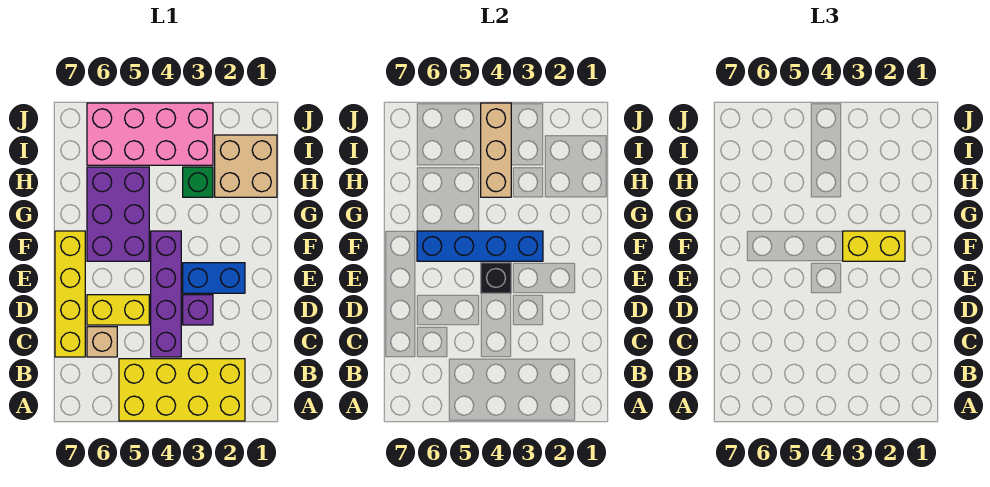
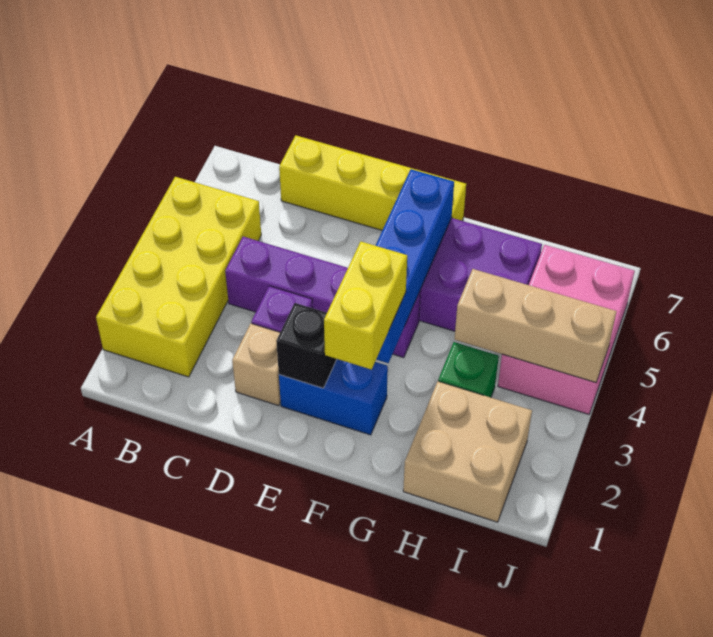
tan 1x1 brick [87,327,117,357] -> tan 1x1 brick moved to [232,323,281,406]
yellow 1x2 brick [87,295,149,325] -> none
blue 1x2 brick [183,263,245,293] -> blue 1x2 brick turned to [279,359,388,435]
black 1x1 brick [481,263,511,293] -> black 1x1 brick moved to [276,303,337,388]
pink 2x4 brick [87,103,213,165] -> pink 2x3 brick [498,245,635,414]

